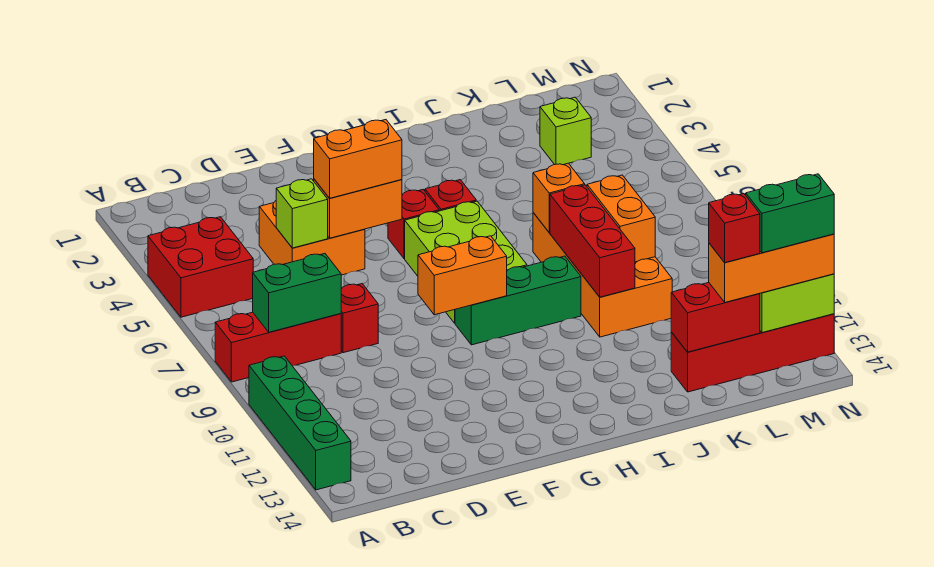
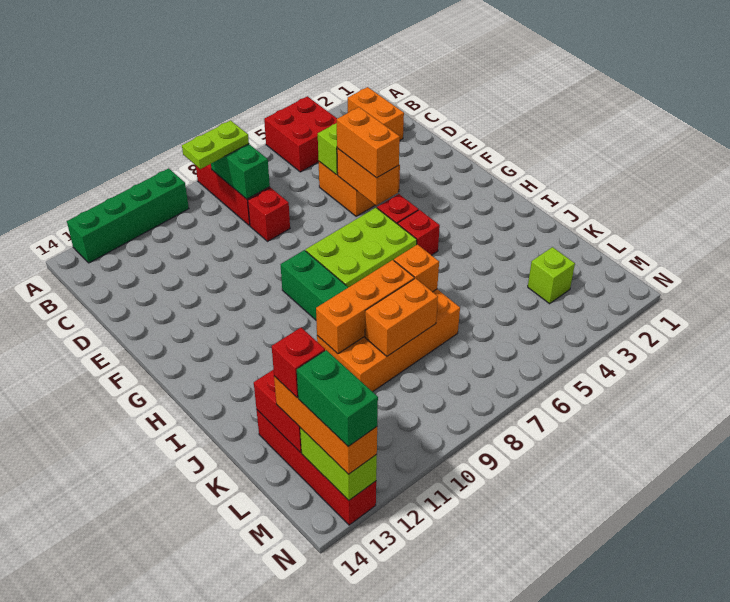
none -> lime 1x2 plate [182,120,249,169]
orange 1x2 brick [418,236,507,315] -> orange 1x2 brick moved to [348,87,404,140]
red 1x3 brick [550,185,635,297] -> orange 1x3 brick [316,260,414,354]

